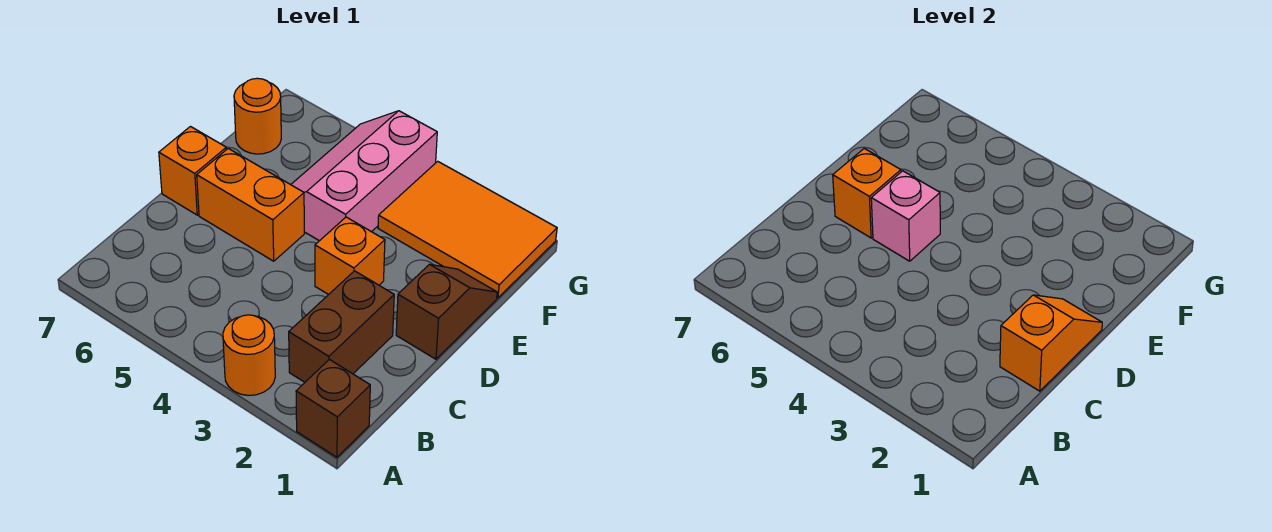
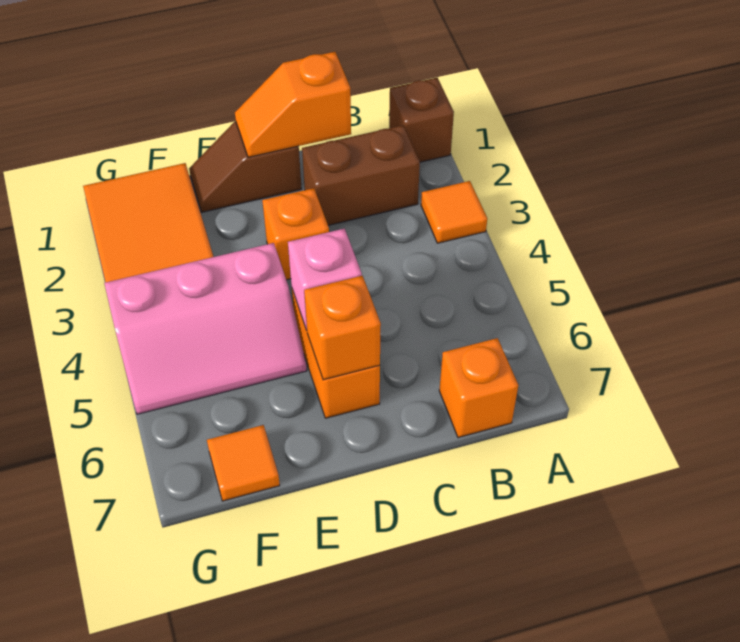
orange 1x1 round brick [223,315,275,396] -> orange 1x1 tile [421,181,487,243]
orange 1x1 brick [159,127,226,215] -> orange 1x1 brick moved to [439,338,518,438]
orange 1x1 round brick [234,78,281,154] -> orange 1x1 tile [207,425,280,501]

